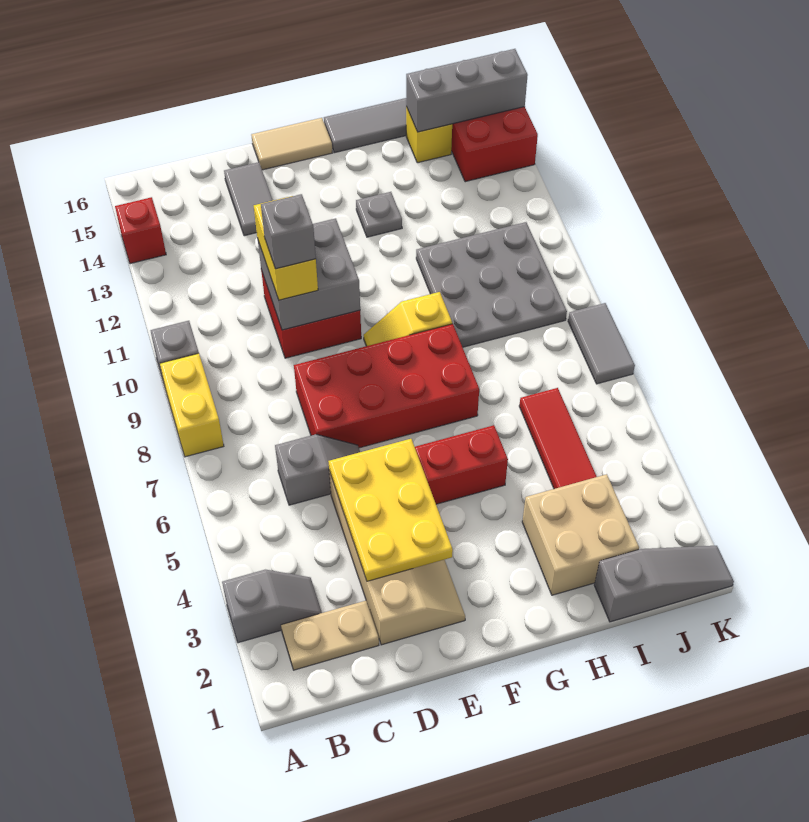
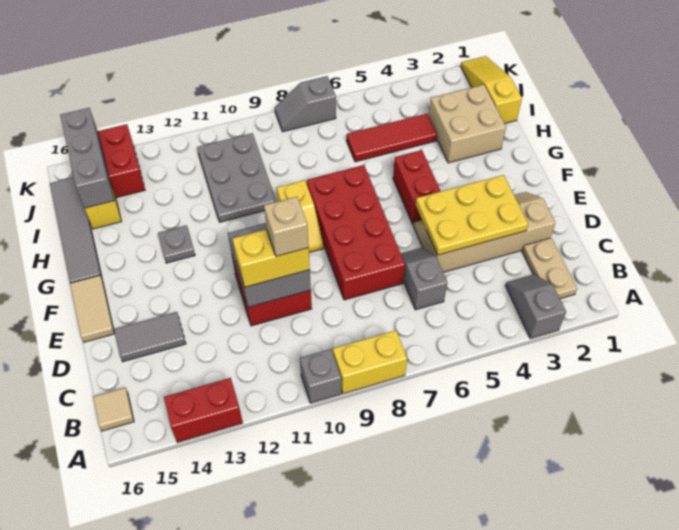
red 1x1 brick [115,197,166,264] -> red 1x2 brick [164,378,243,443]
none -> tan 1x1 tile [93,388,134,431]
grey 1x1 brick [261,194,316,269] -> tan 1x1 brick [264,197,309,256]
grey 3x3 plate [416,222,567,347] -> grey 2x3 plate [197,133,276,222]
grey 1x3 slope [594,546,734,622] -> yellow 1x3 slope [461,56,522,124]
grey 1x2 tile [568,303,635,384] -> grey 1x2 slope [275,76,336,132]

